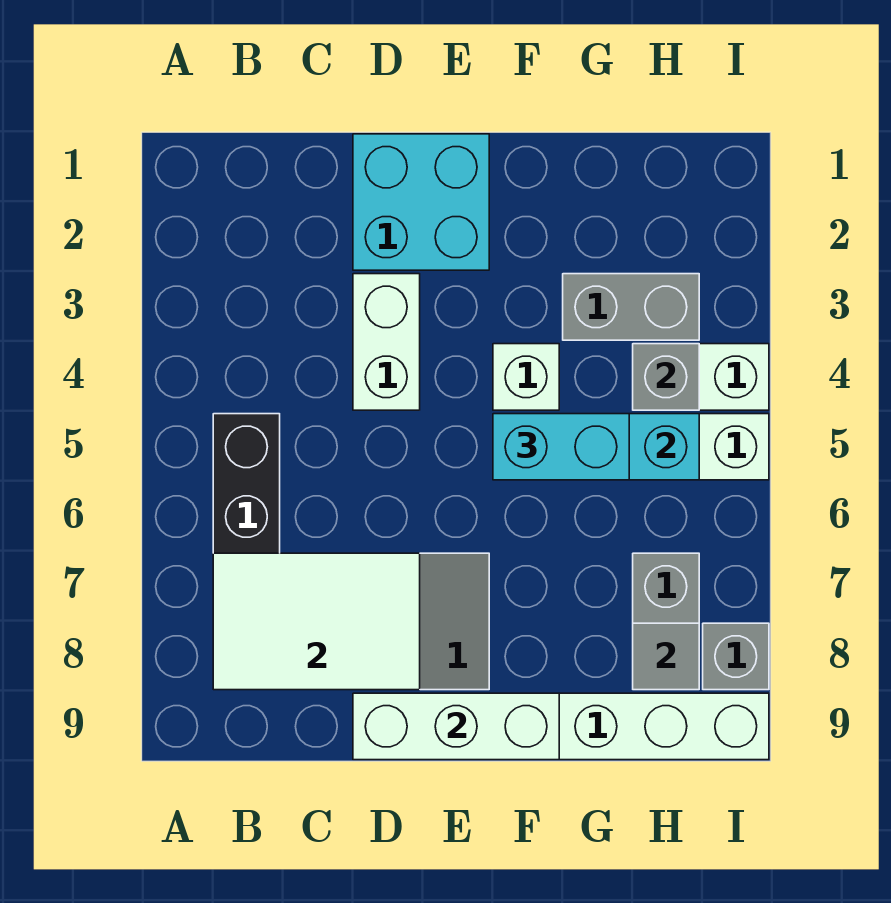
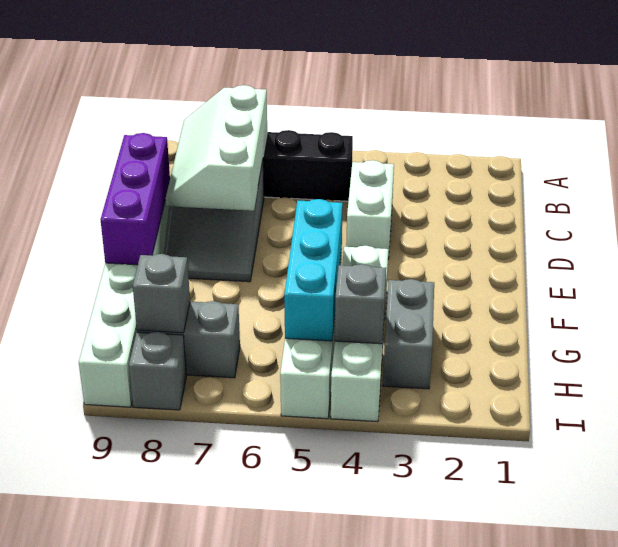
white 2x3 tile [213,553,420,690] -> white 2x3 slope [165,85,267,211]
cyan 2x2 brick [353,134,489,270] -> none
white 1x2 brick [353,274,420,410] -> white 1x2 brick turned to [346,160,394,259]
white 1x3 brick [353,693,559,760] -> purple 1x3 brick [101,133,170,265]
cyan 1x2 brick [493,414,629,480] -> none
grey 1x1 tile [633,623,699,690] -> grey 1x1 brick [133,254,190,333]

